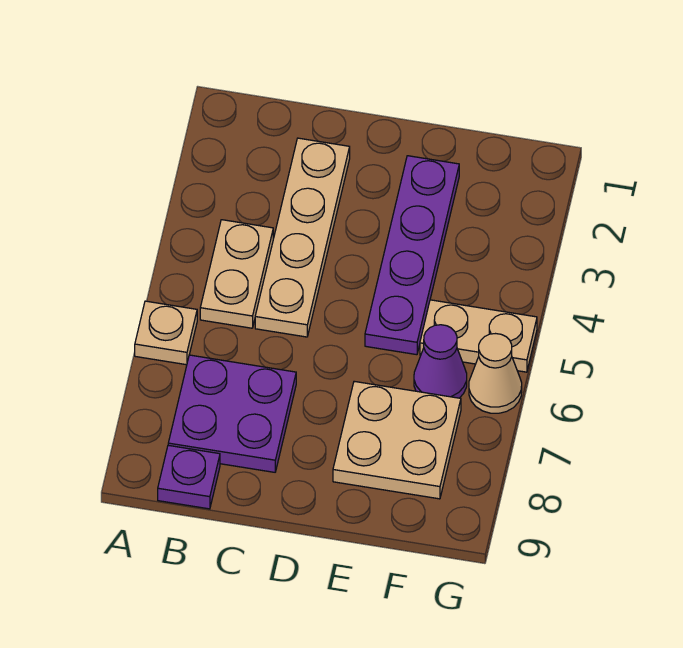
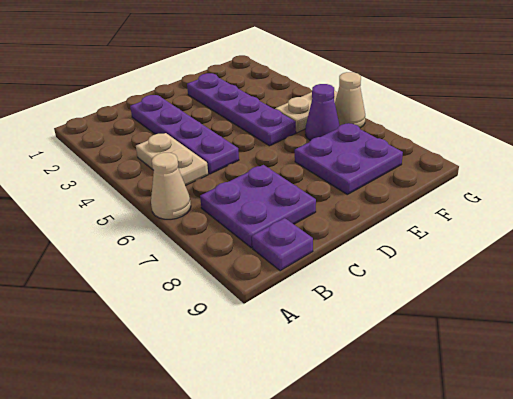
tan 1x1 plate [135,301,197,365] -> tan 1x1 cone [151,153,191,219]
tan 1x4 plate [255,138,350,337] -> purple 1x4 plate [130,95,239,174]
tan 2x2 plate [333,381,461,499] -> purple 2x2 plate [295,123,403,194]

